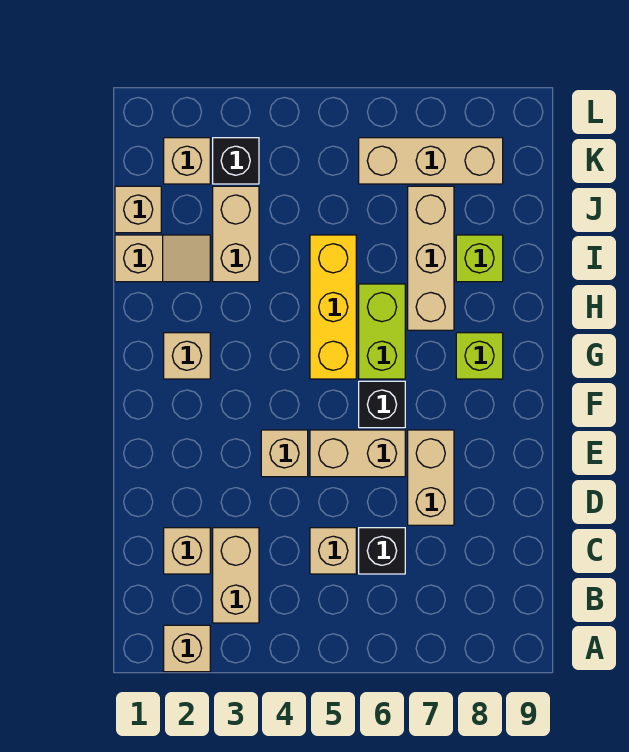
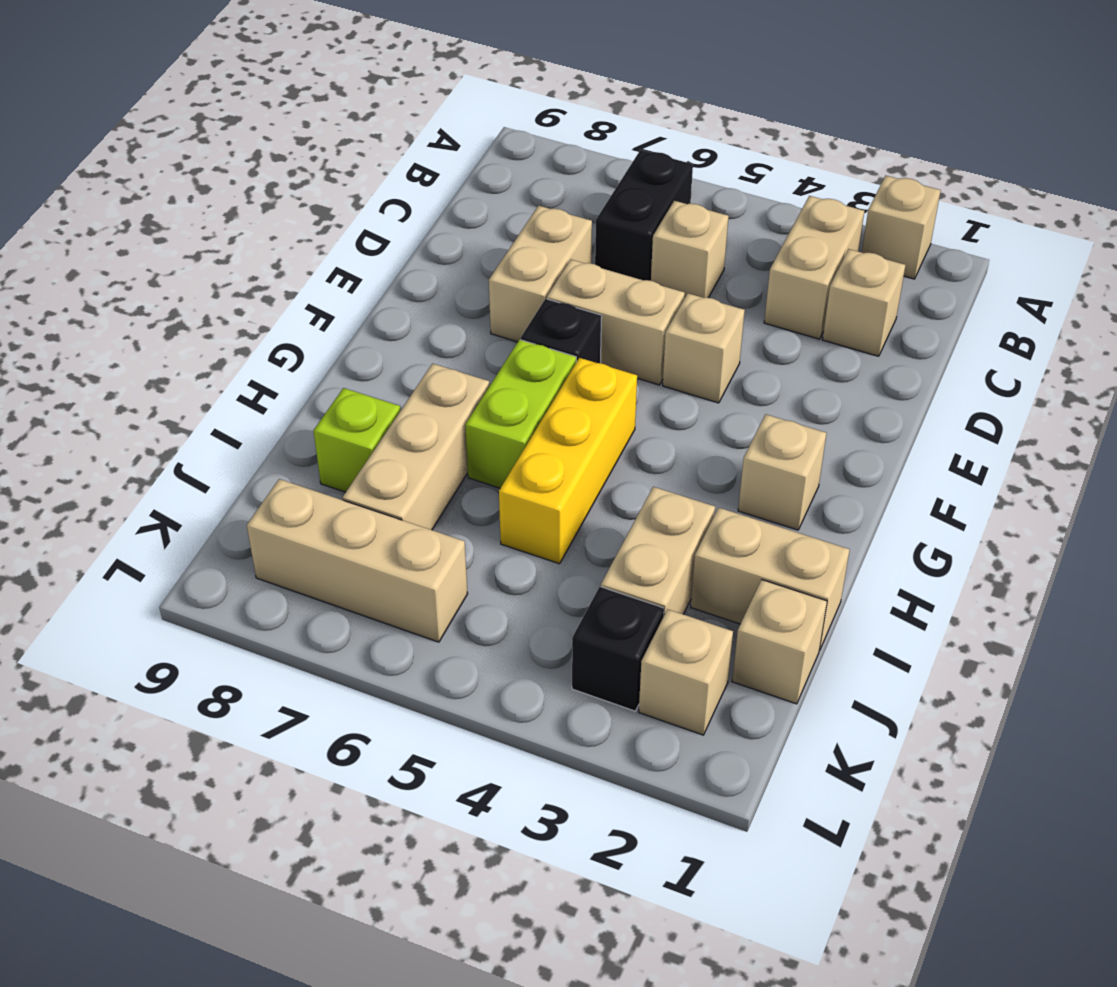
black 1x1 brick [359,528,405,574] -> black 1x2 brick [595,150,693,281]
lime 1x1 brick [456,333,503,379] -> none
tan 1x2 slope [115,235,210,282] -> tan 1x2 brick [691,508,850,651]

